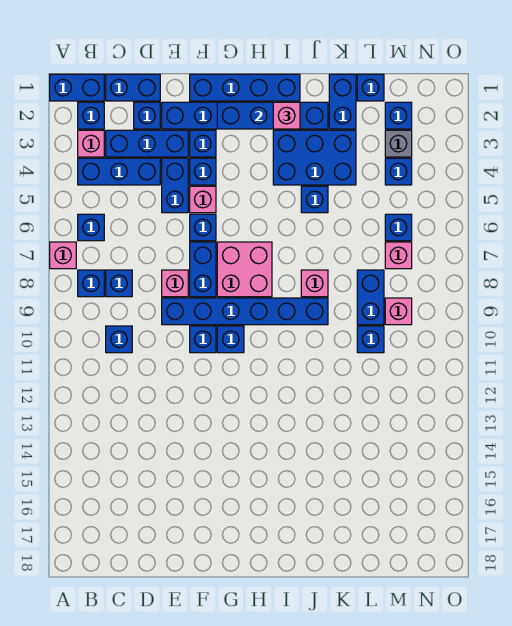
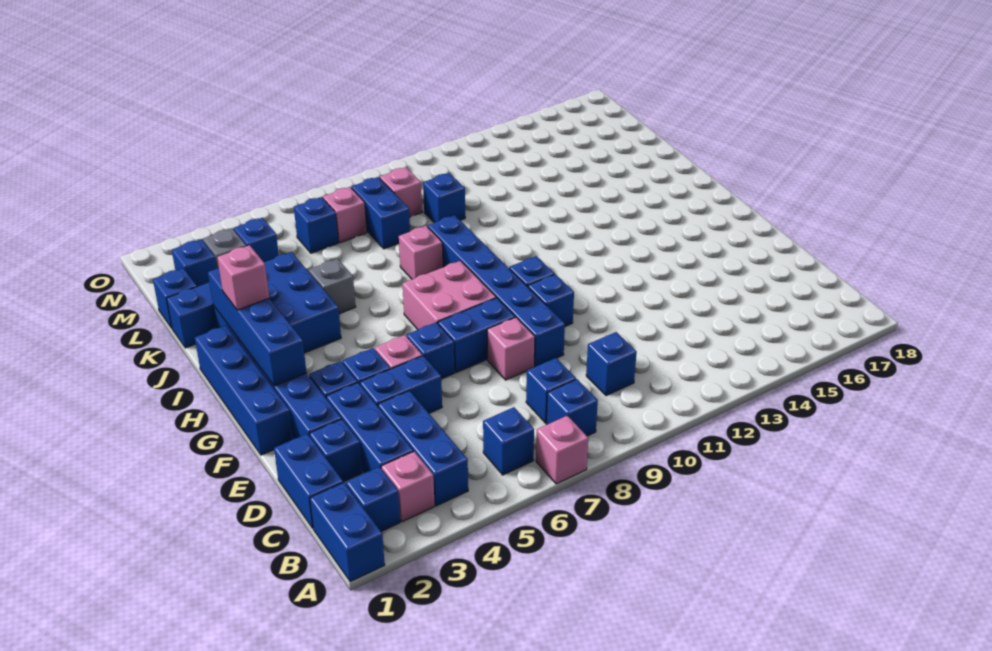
blue 1x1 brick [301,186,328,213] -> grey 1x1 brick [309,259,356,314]
blue 1x2 brick [357,270,384,325] -> blue 1x2 brick turned to [352,177,410,249]

